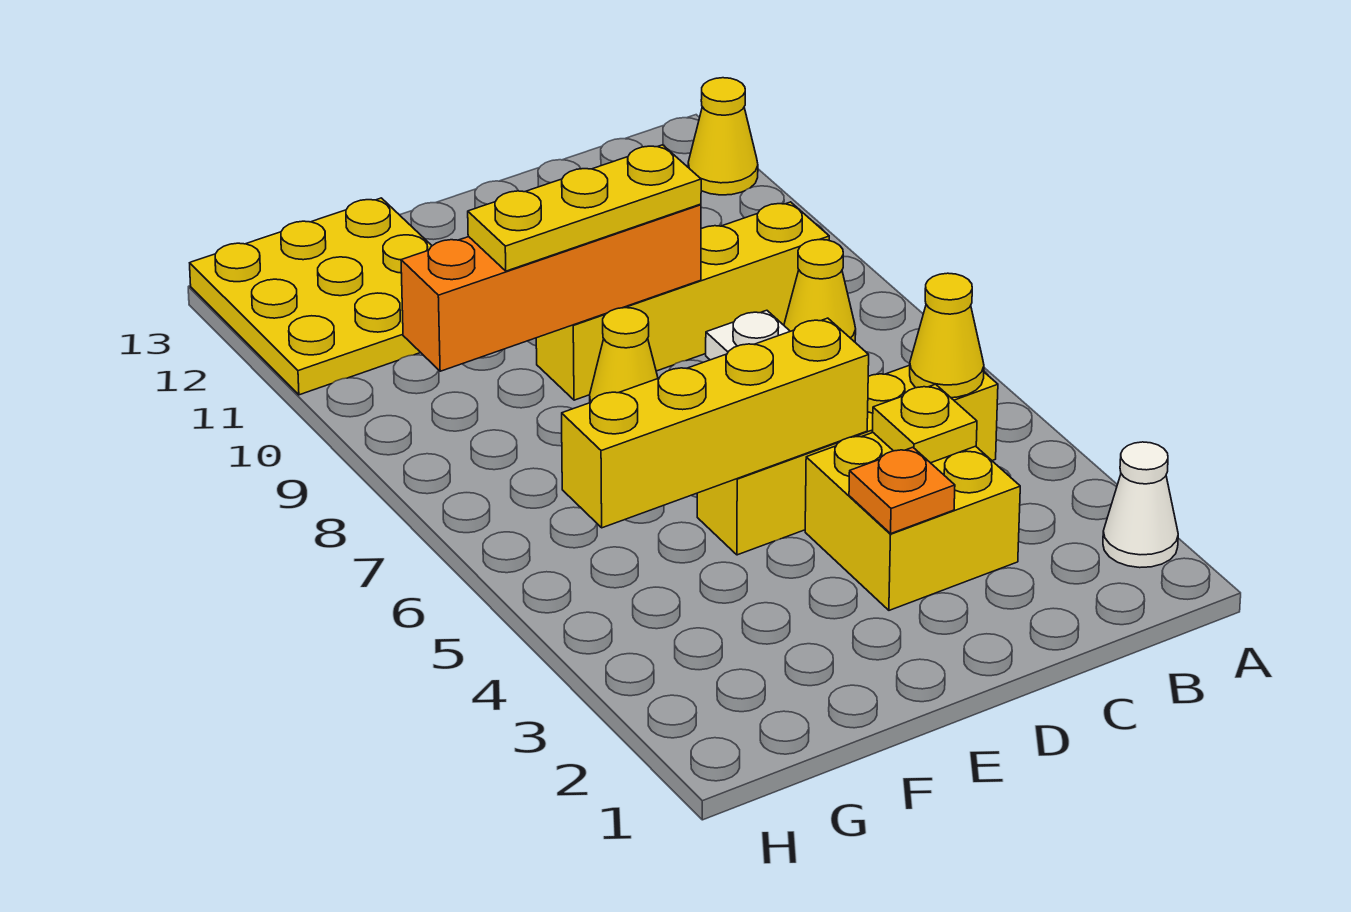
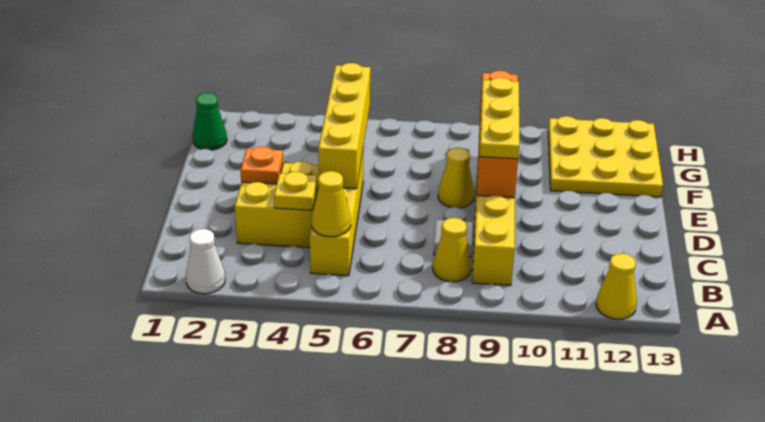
none -> green 1x1 cone [193,93,227,150]

